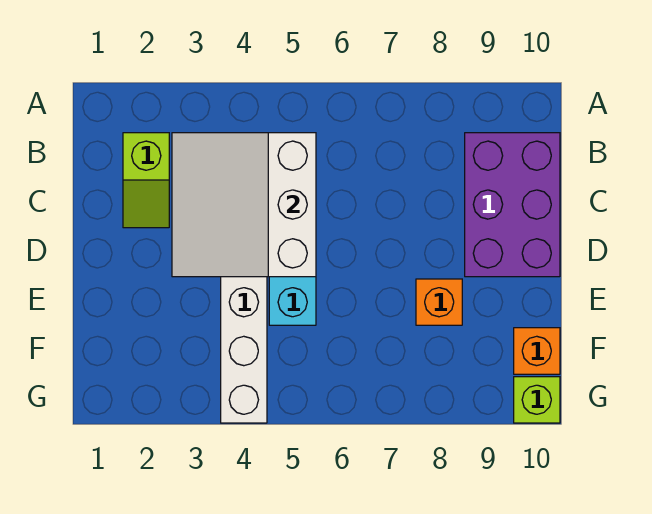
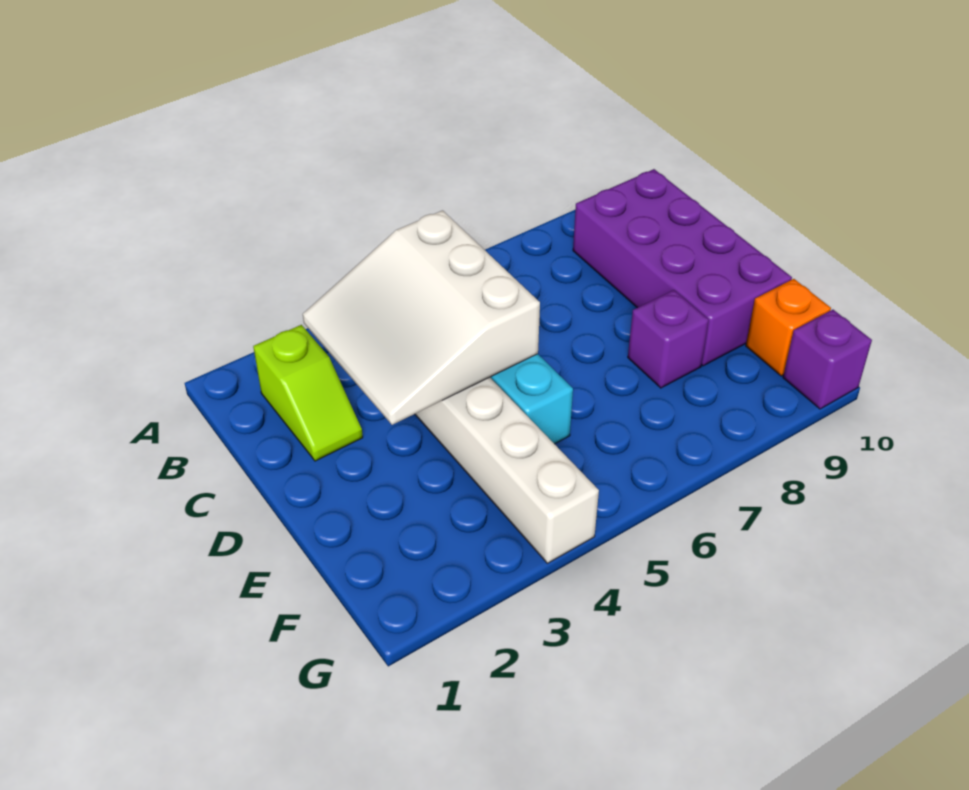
purple 2x3 brick [465,133,560,277] -> purple 2x4 brick [573,169,792,366]
orange 1x1 brick [416,279,462,325] -> purple 1x1 brick [628,290,709,388]
lime 1x1 brick [514,377,560,423] -> purple 1x1 brick [783,310,872,409]

